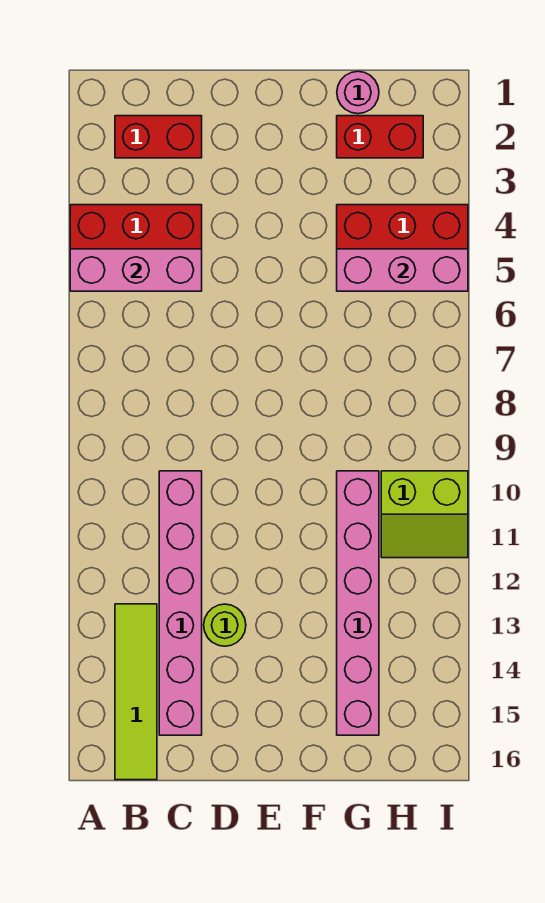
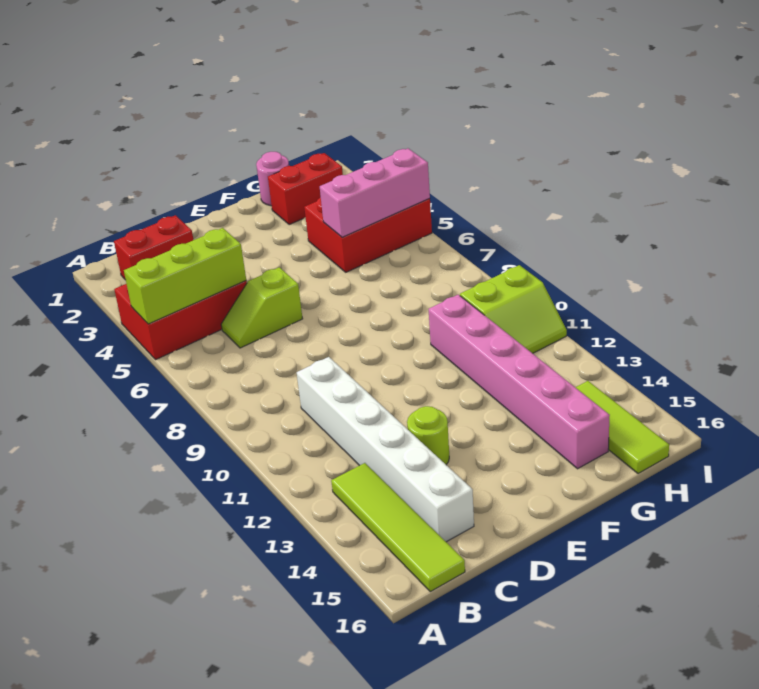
pink 1x3 brick [70,249,202,291] -> lime 1x3 brick [124,228,246,324]
none -> lime 1x2 slope [221,267,303,348]
pink 1x6 brick [159,471,202,735] -> white 1x6 brick [297,357,474,542]
none -> lime 1x3 tile [575,381,669,474]

